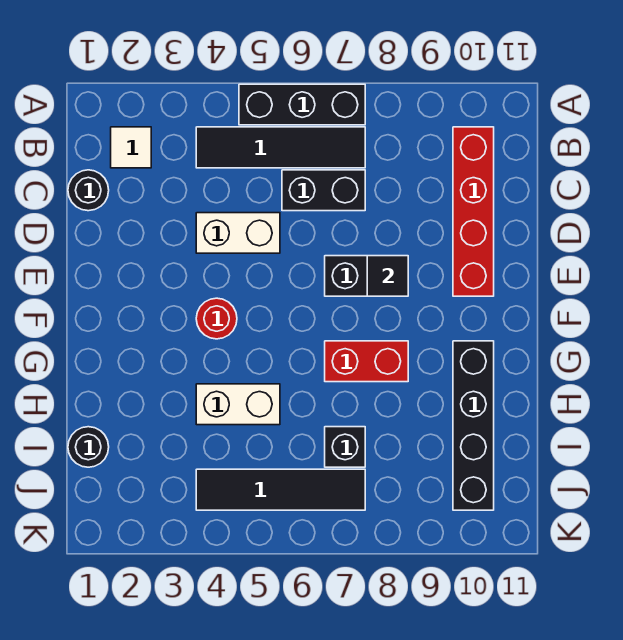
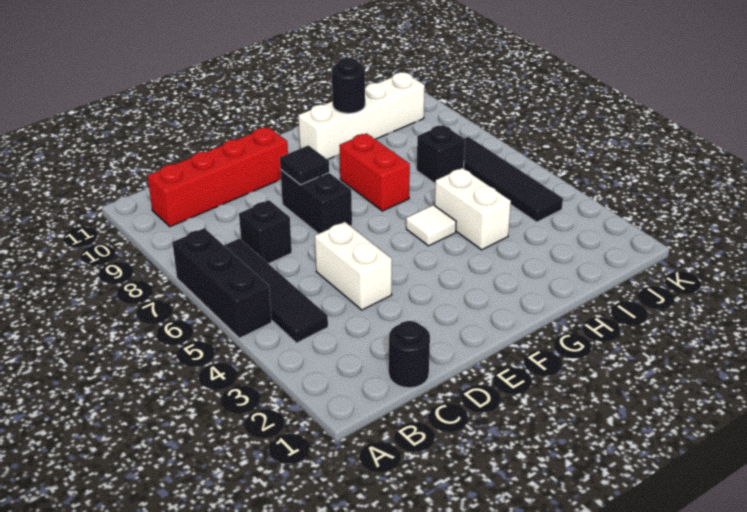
white 1x1 tile [111,127,151,168] -> white 1x1 tile moved to [406,205,456,246]
black 1x2 brick [282,170,365,211] -> black 1x1 brick [239,200,292,264]
red 1x1 round brick [196,298,237,339] -> none
black 1x4 brick [453,341,494,510] -> white 1x4 brick [298,72,425,160]
black 1x1 round brick [68,427,109,467] -> black 1x1 round brick moved to [332,58,365,113]

